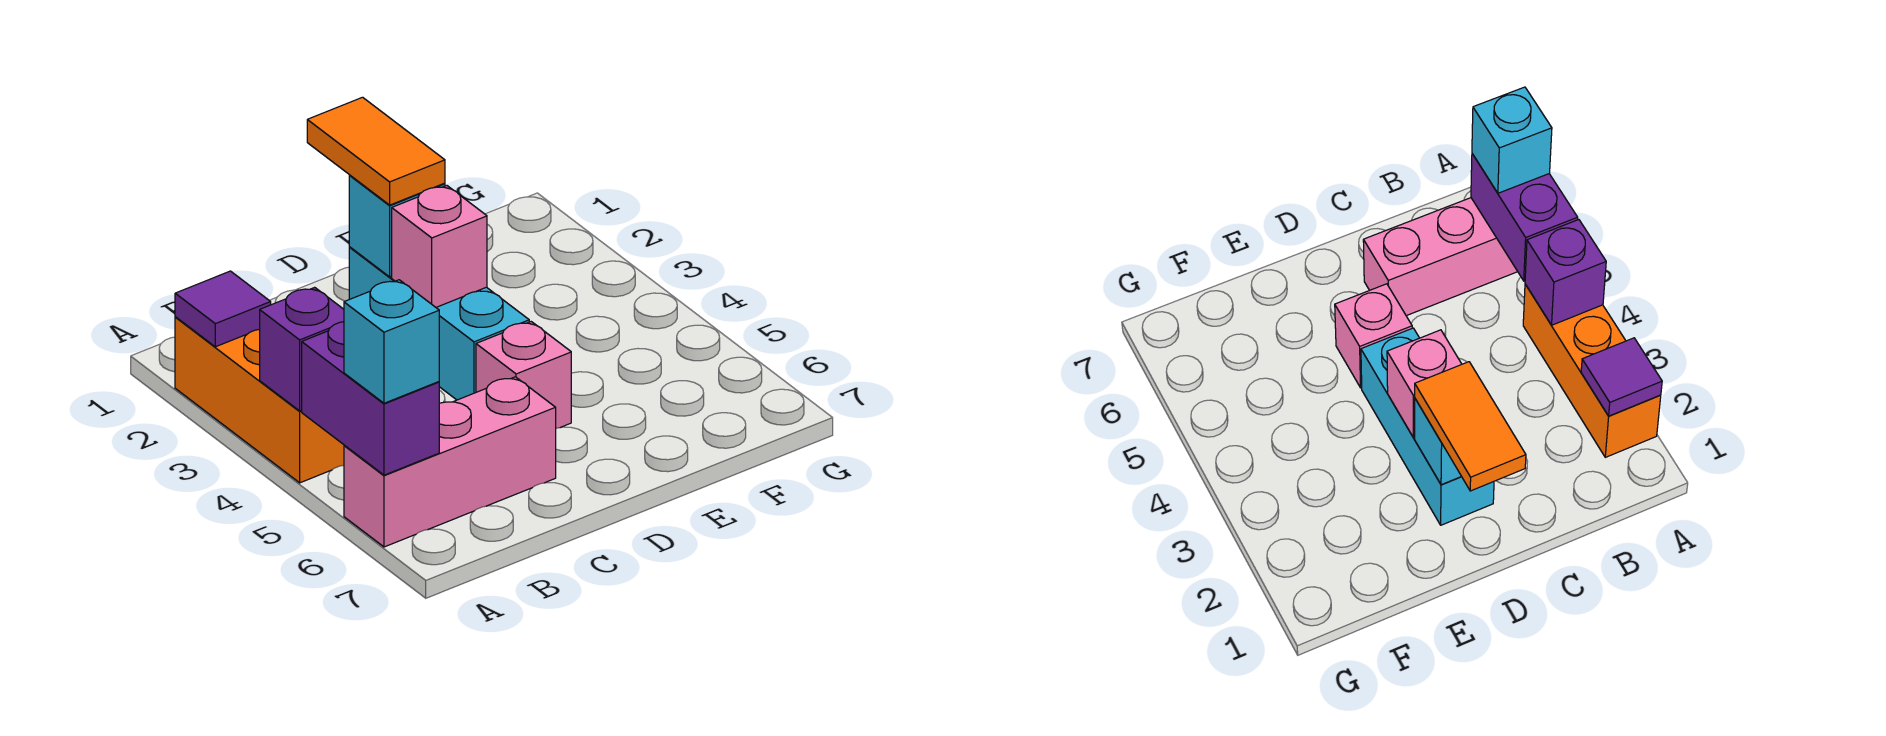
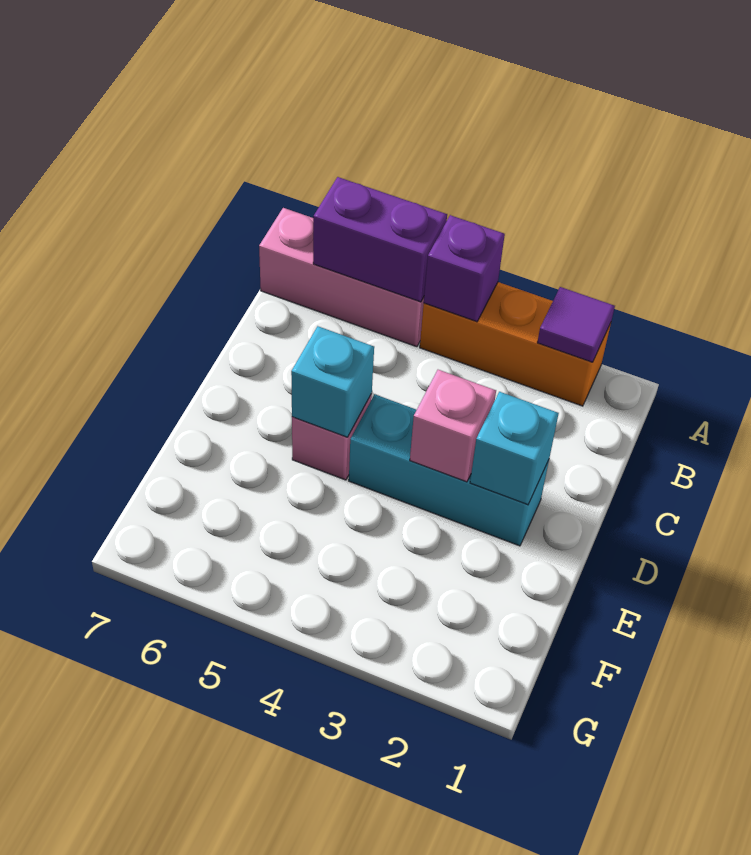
pink 1x3 brick [344,377,556,547] -> pink 1x3 brick turned to [259,208,424,347]
cyan 1x1 brick [344,280,439,403] -> cyan 1x1 brick moved to [291,326,374,437]
orange 1x2 tile [307,97,445,205] -> none

